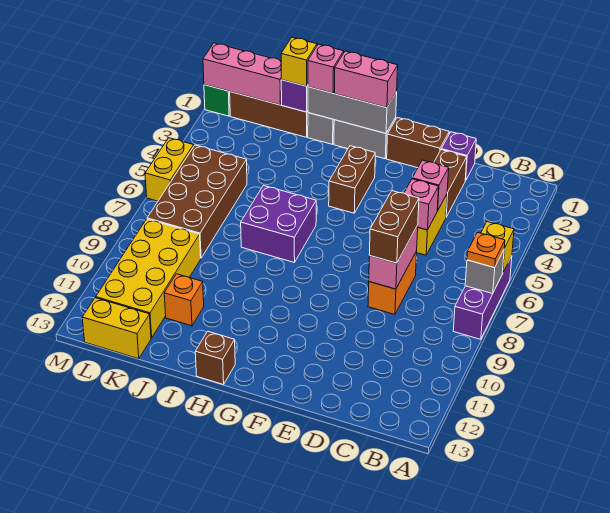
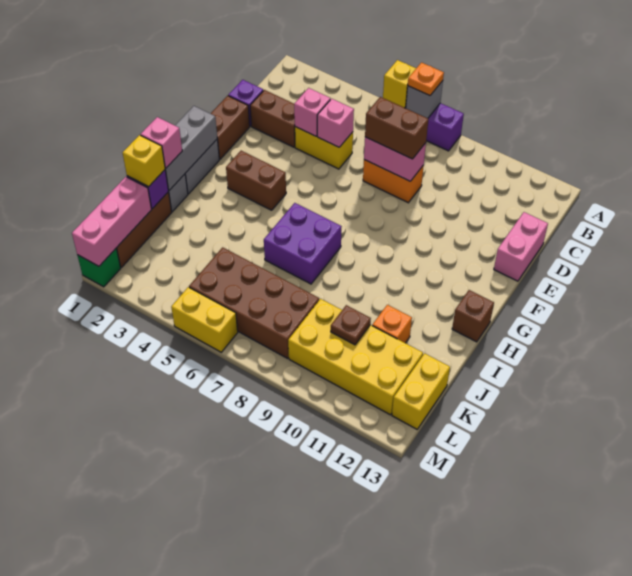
pink 1x2 brick [335,51,398,108] -> pink 1x2 brick moved to [494,212,548,281]
none -> brown 1x1 plate [331,305,371,345]

